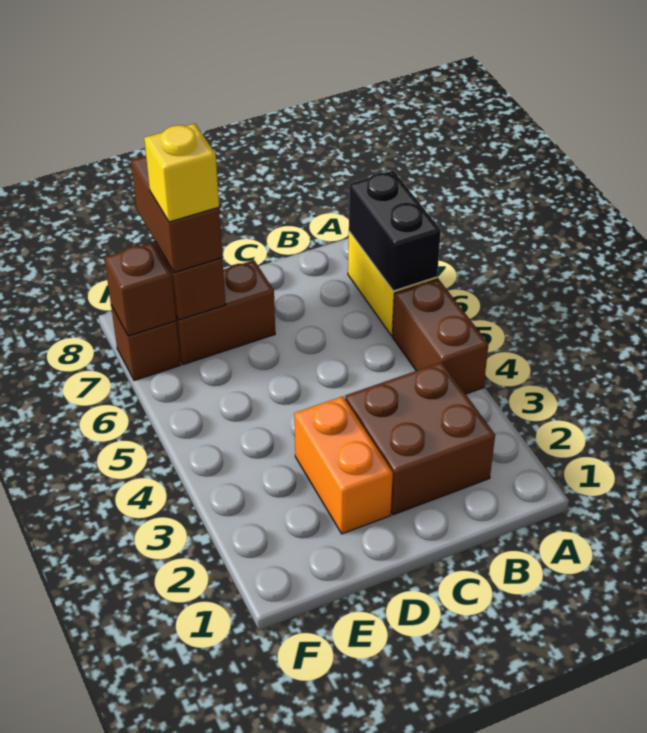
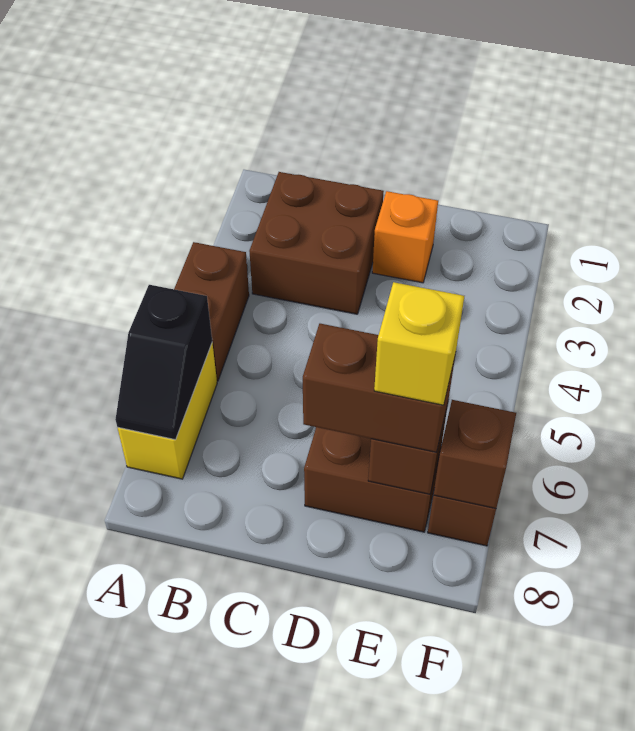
black 1x2 brick [349,171,441,291] -> black 1x2 slope [115,285,212,440]
orange 1x2 brick [294,396,393,534] -> orange 1x1 brick [372,191,438,283]
brown 1x2 brick [131,156,222,272] -> brown 1x2 brick turned to [303,324,455,452]

